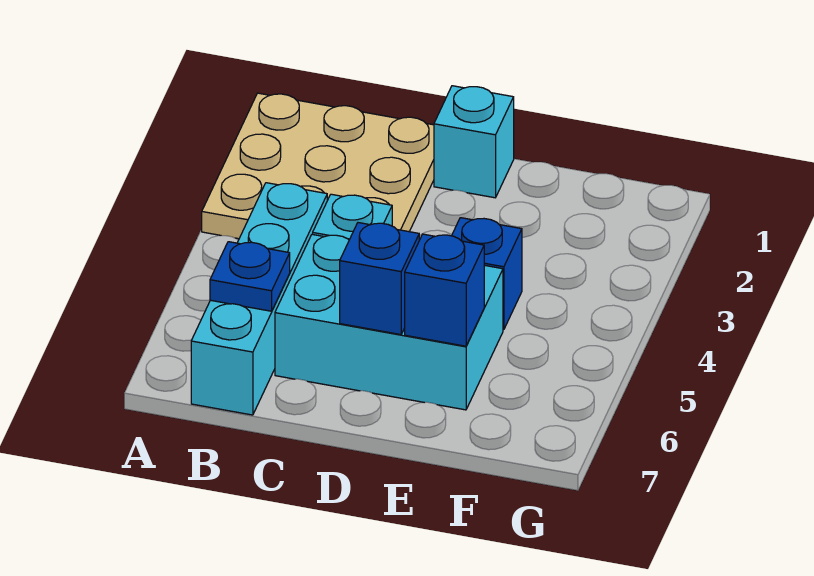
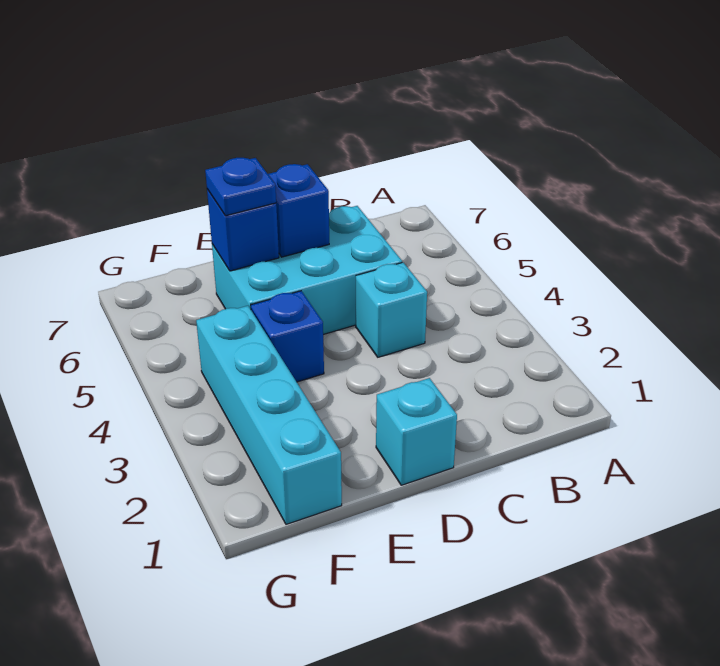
tan 3x3 plate [202,93,434,239] -> none
cyan 1x4 brick [191,183,327,415] -> cyan 1x4 brick moved to [196,306,342,524]
blue 1x1 plate [210,242,290,311] -> blue 1x1 plate moved to [205,158,276,216]

